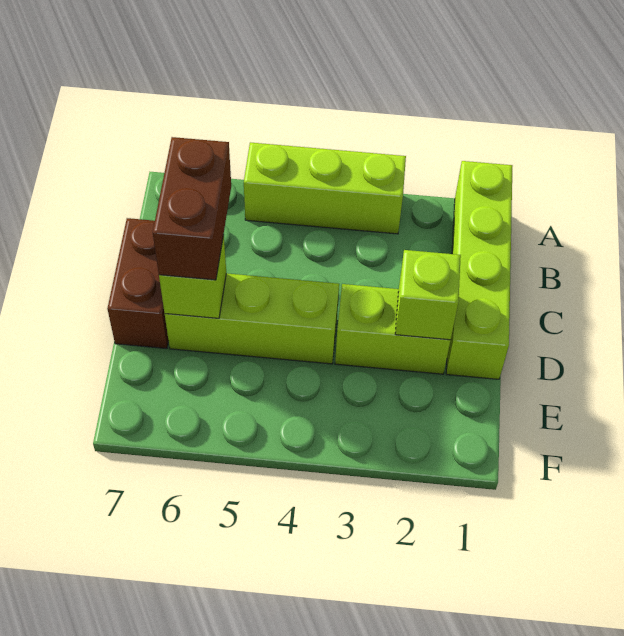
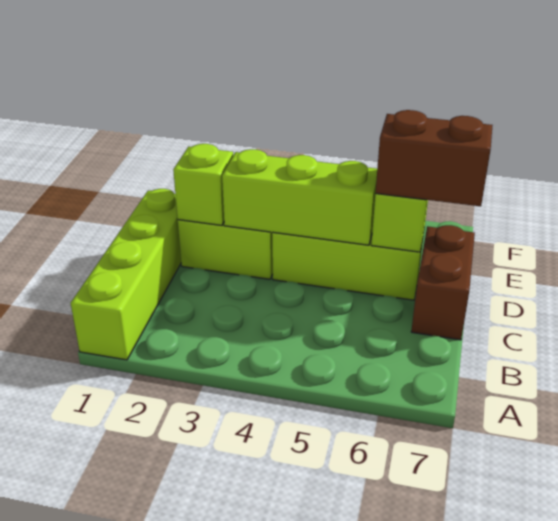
lime 1x3 brick [244,142,406,234] -> lime 1x3 brick moved to [222,149,377,245]
brown 1x2 brick [153,137,231,280] -> brown 1x2 brick turned to [375,110,493,206]

